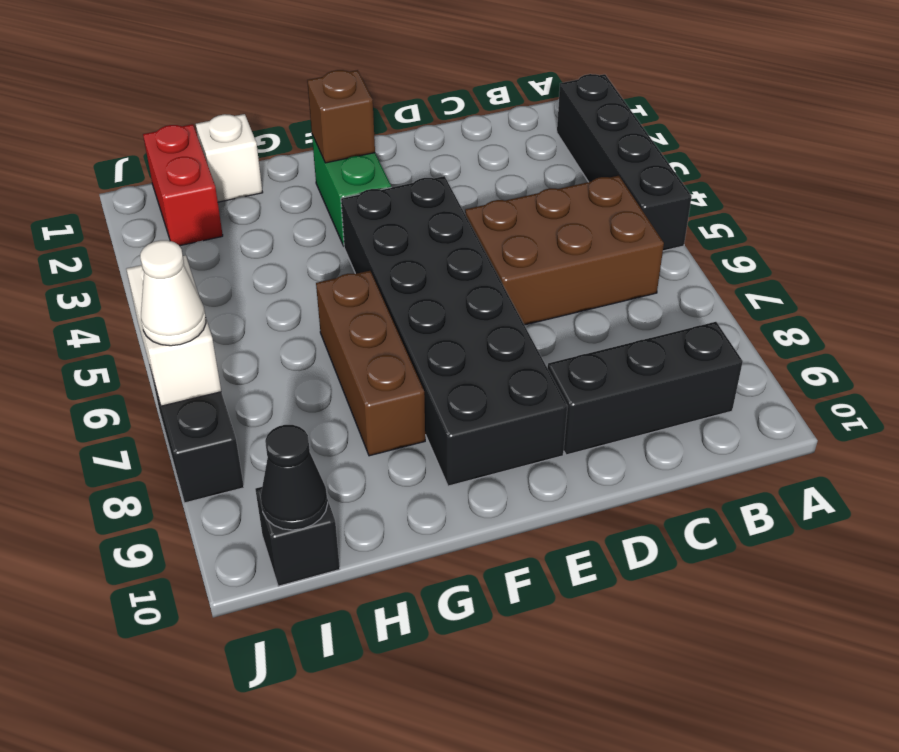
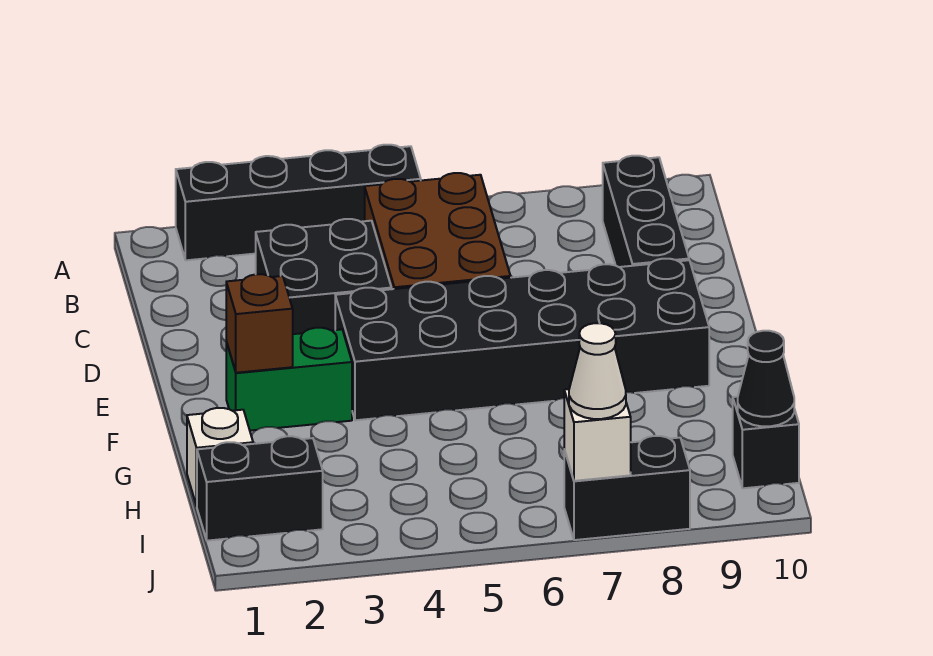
none -> black 2x2 brick [256,219,391,334]
brown 1x3 brick [316,271,425,456] -> none
red 1x2 brick [143,124,223,246] -> black 1x2 brick [197,436,323,541]
white 1x2 brick [126,256,221,406] -> white 1x1 brick [564,389,631,481]

